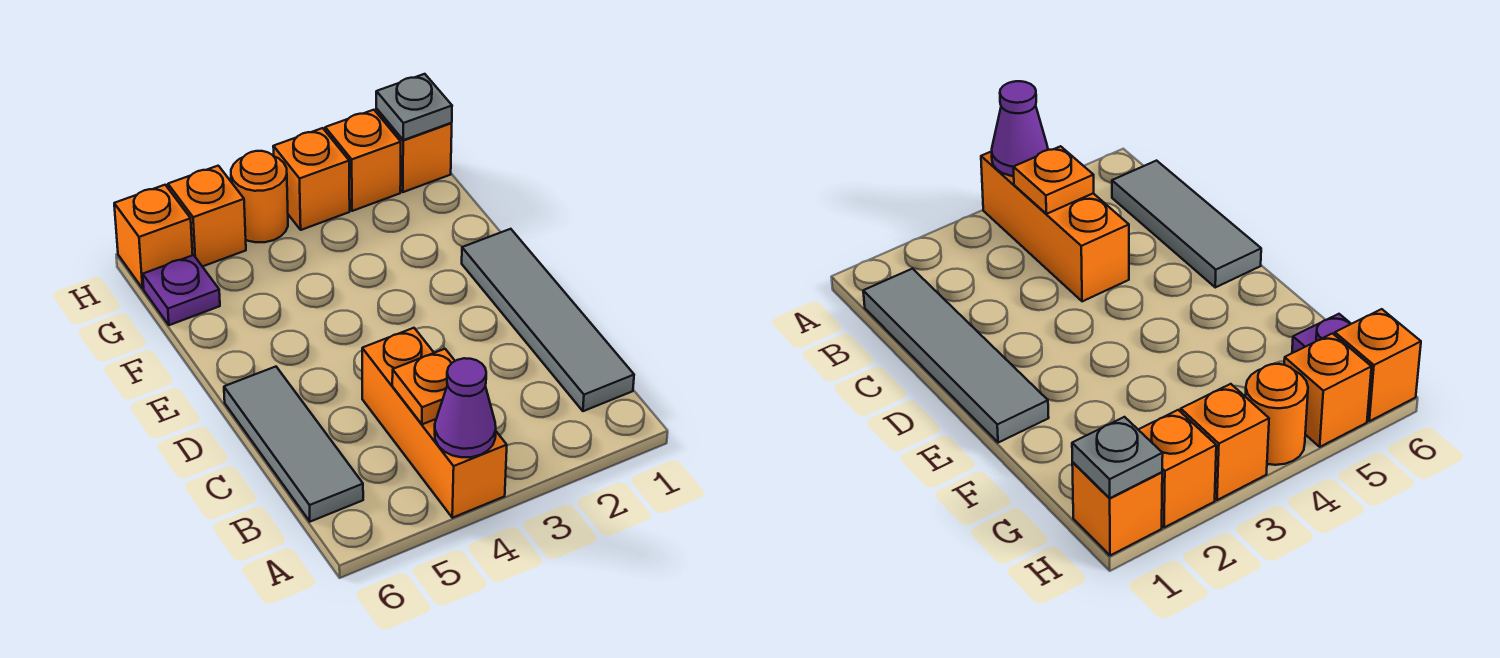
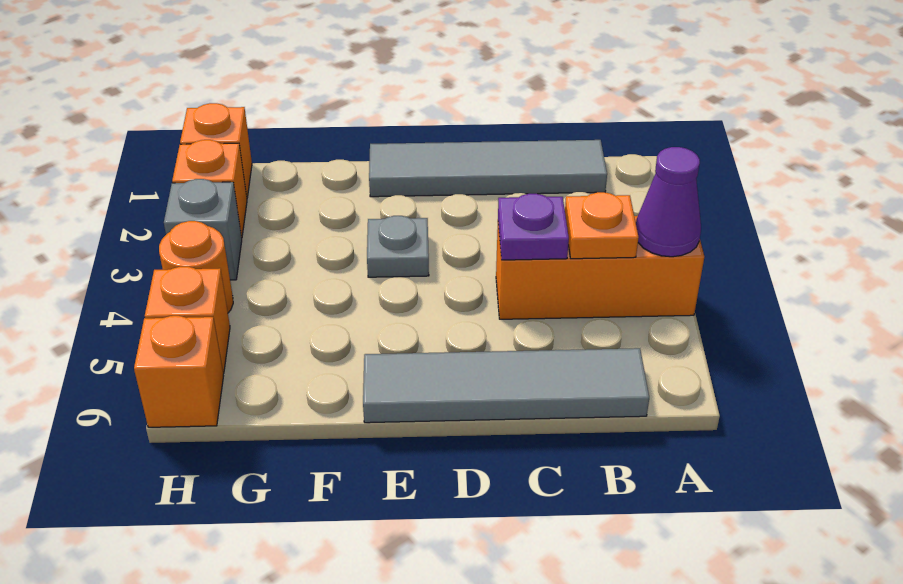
grey 1x3 tile [224,367,363,522] -> grey 1x4 tile [363,348,649,423]
purple 1x1 plate [143,255,220,325] -> purple 1x1 plate moved to [498,194,569,260]
grey 1x1 plate [376,74,452,140] -> grey 1x1 plate moved to [367,216,429,277]
orange 1x1 brick [273,128,350,230] -> grey 1x1 brick [164,179,242,280]

